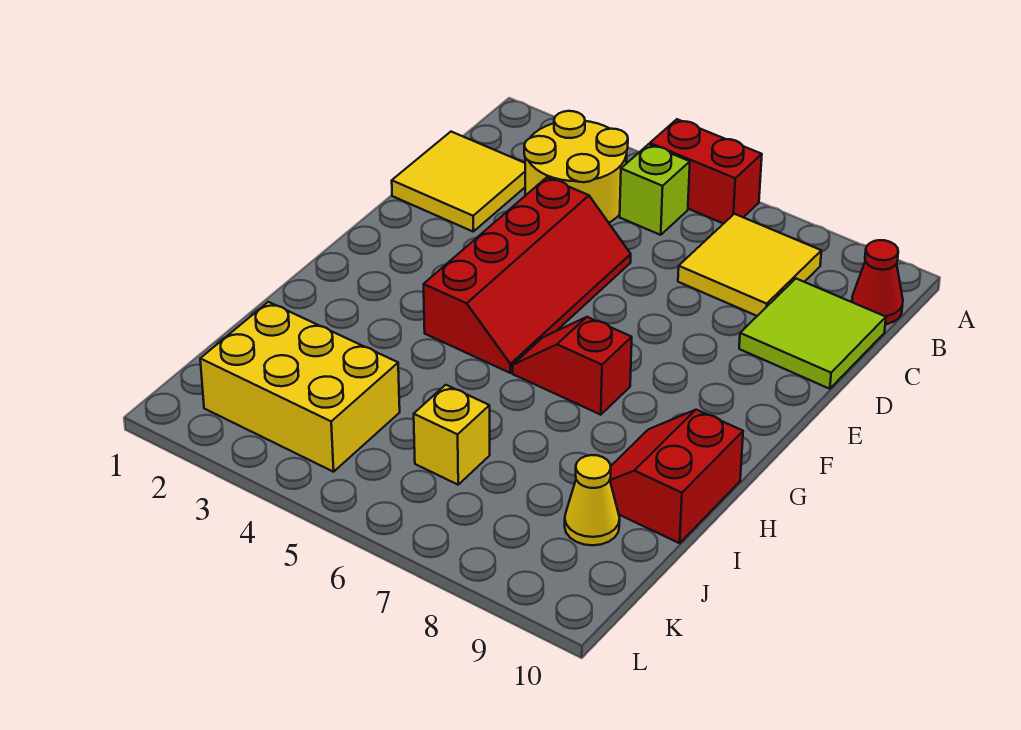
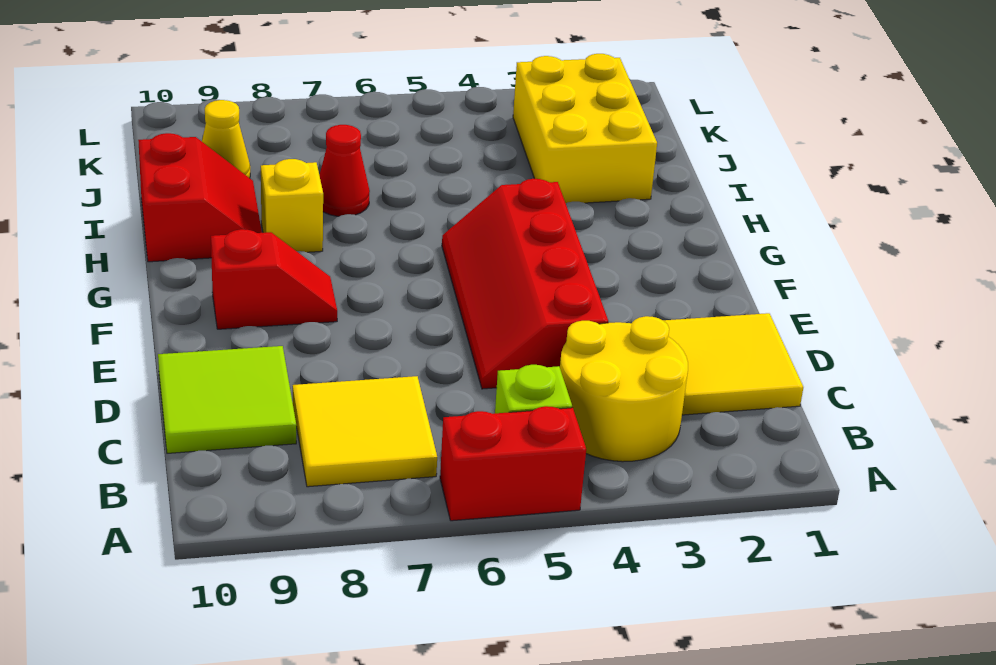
red 1x1 cone [852,240,903,324] -> red 1x1 cone moved to [319,125,370,216]
red 1x2 slope [513,317,632,415] -> red 1x2 slope moved to [211,229,337,329]
yellow 2x3 brick [200,302,400,472] -> yellow 2x3 brick turned to [513,54,657,203]
yellow 1x1 brick [414,385,490,485] -> yellow 1x1 brick moved to [261,159,323,252]

